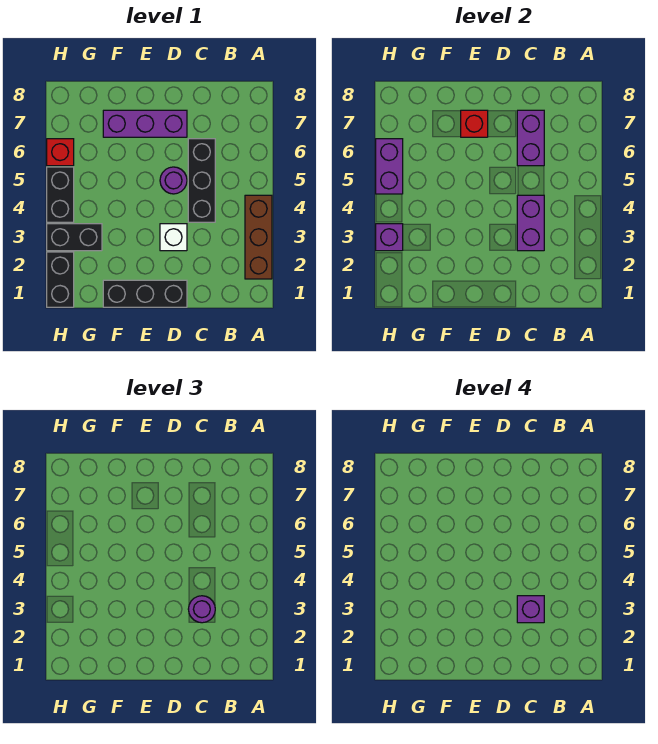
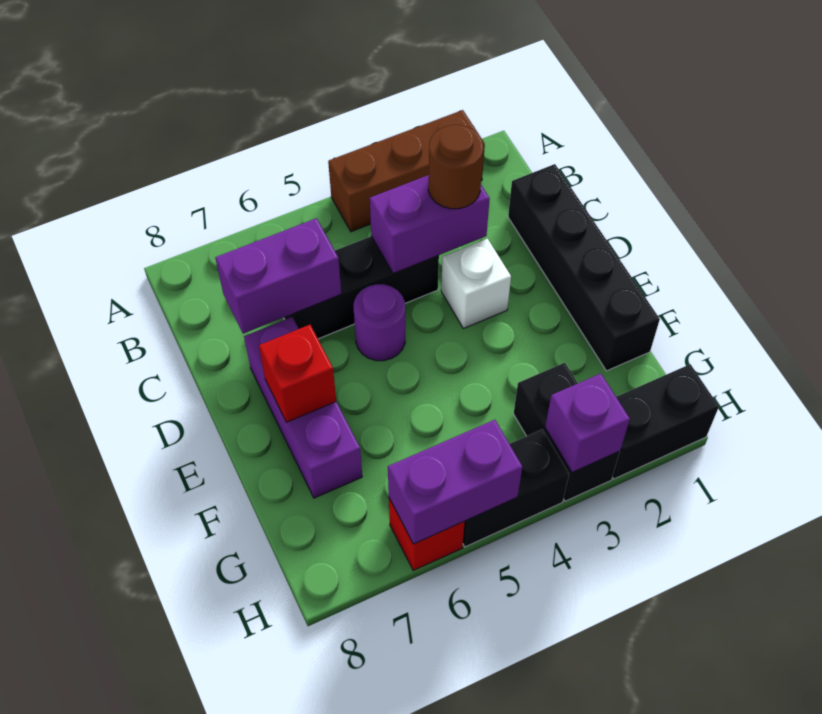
purple 1x1 round brick [188,596,215,623] -> brown 1x1 round brick [428,125,483,209]
purple 1x1 brick [517,596,544,623] -> none
black 1x3 brick [103,280,187,307] -> black 1x4 brick [508,164,660,371]

